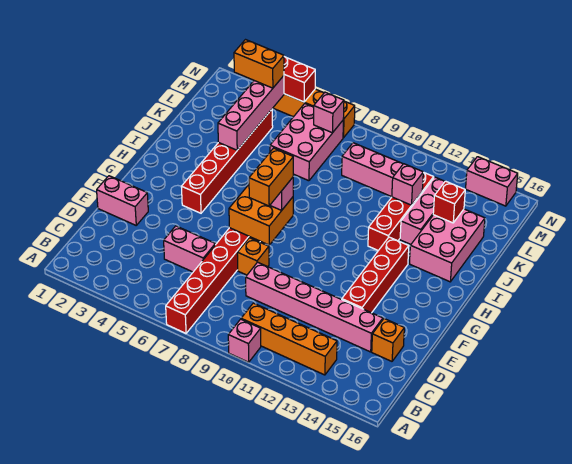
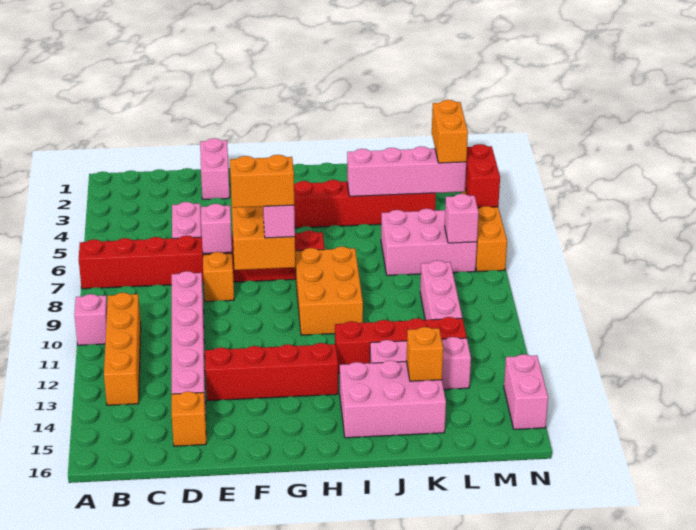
none -> orange 2x3 brick [295,247,363,335]
pink 1x1 brick [392,164,423,205] -> pink 1x1 brick moved to [201,204,232,253]
red 1x1 brick [433,181,465,223] -> orange 1x1 brick [406,327,443,381]

